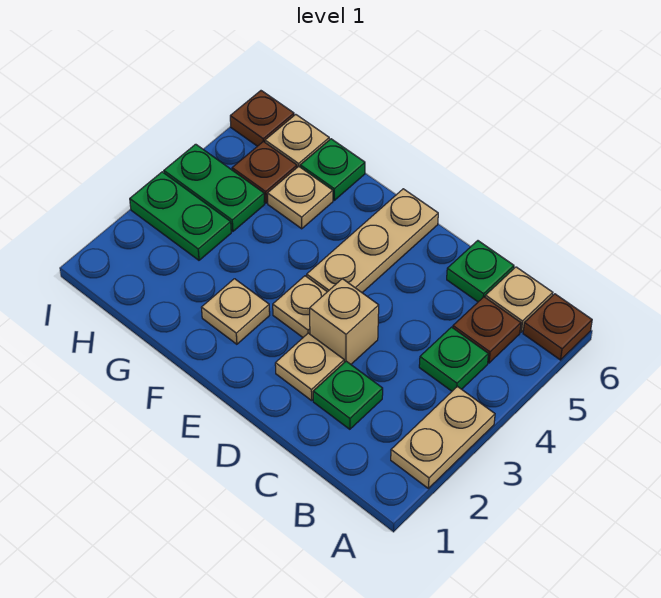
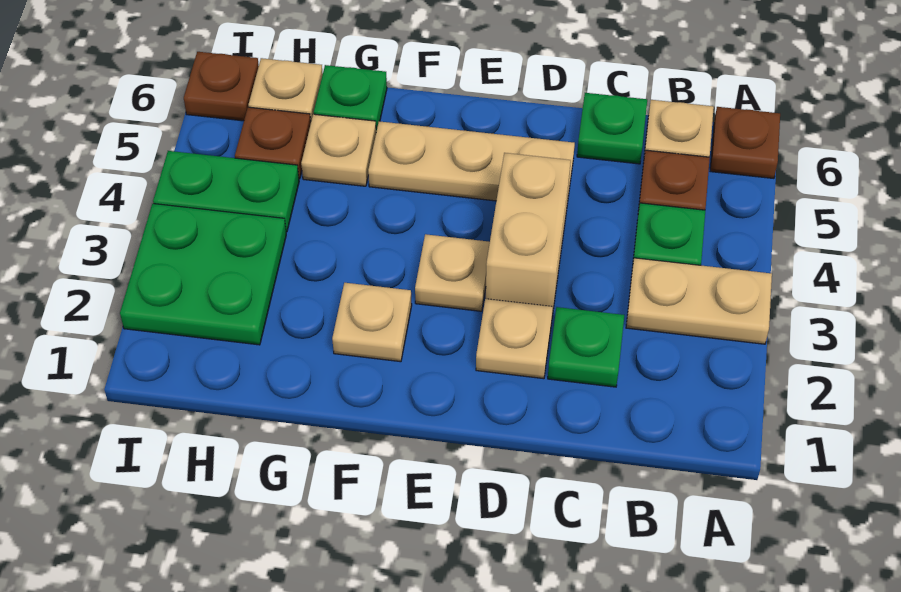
tan 1x2 plate [391,387,495,488] -> tan 1x2 plate turned to [626,258,772,344]
tan 1x1 brick [310,279,379,364] -> tan 1x2 brick [486,153,571,316]
tan 1x3 plate [307,189,438,293] -> tan 1x3 plate turned to [368,121,575,204]
green 1x2 plate [130,172,231,260] -> green 2x2 plate [120,204,286,345]

